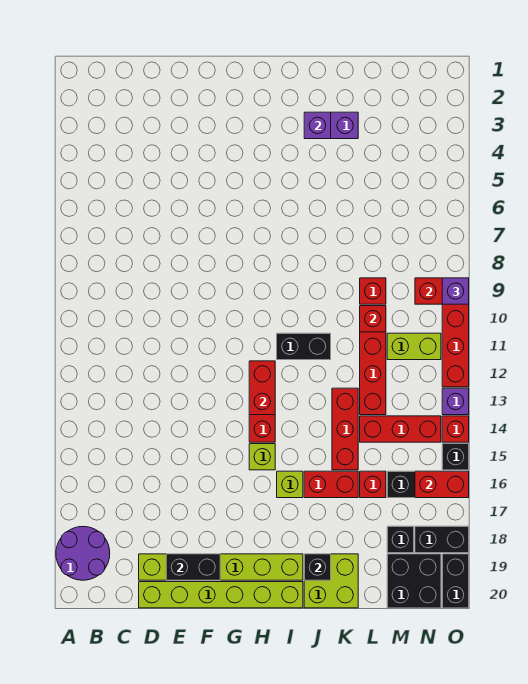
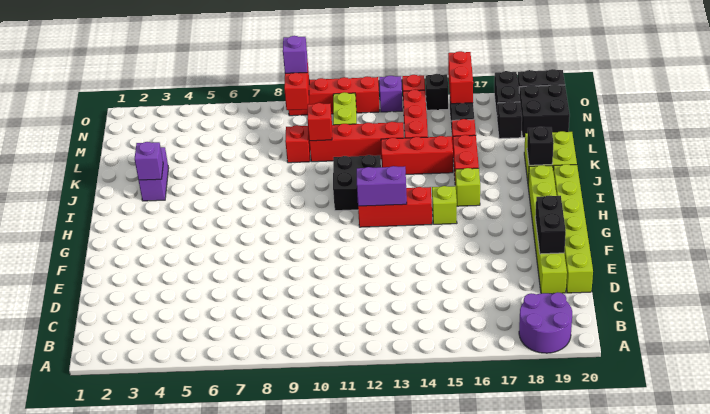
red 1x2 brick [249,361,275,415] -> purple 1x2 brick [357,166,407,206]
black 1x2 brick [277,333,331,360] -> black 2x2 brick [333,155,381,211]

